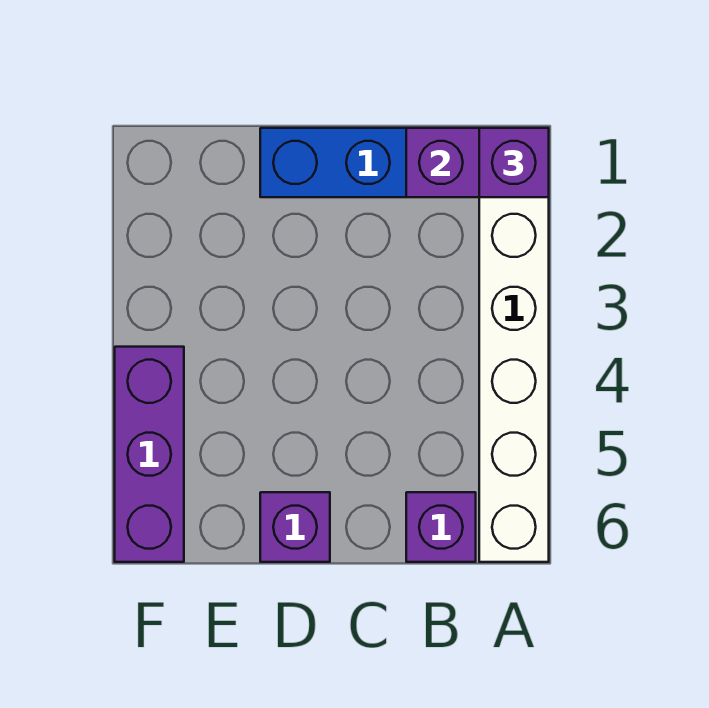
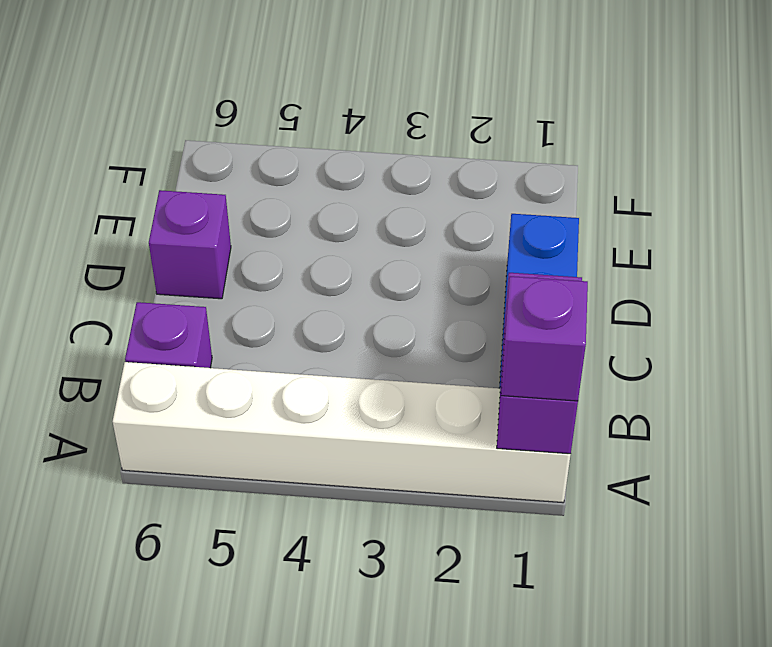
purple 1x3 brick [115,347,184,562] -> none

